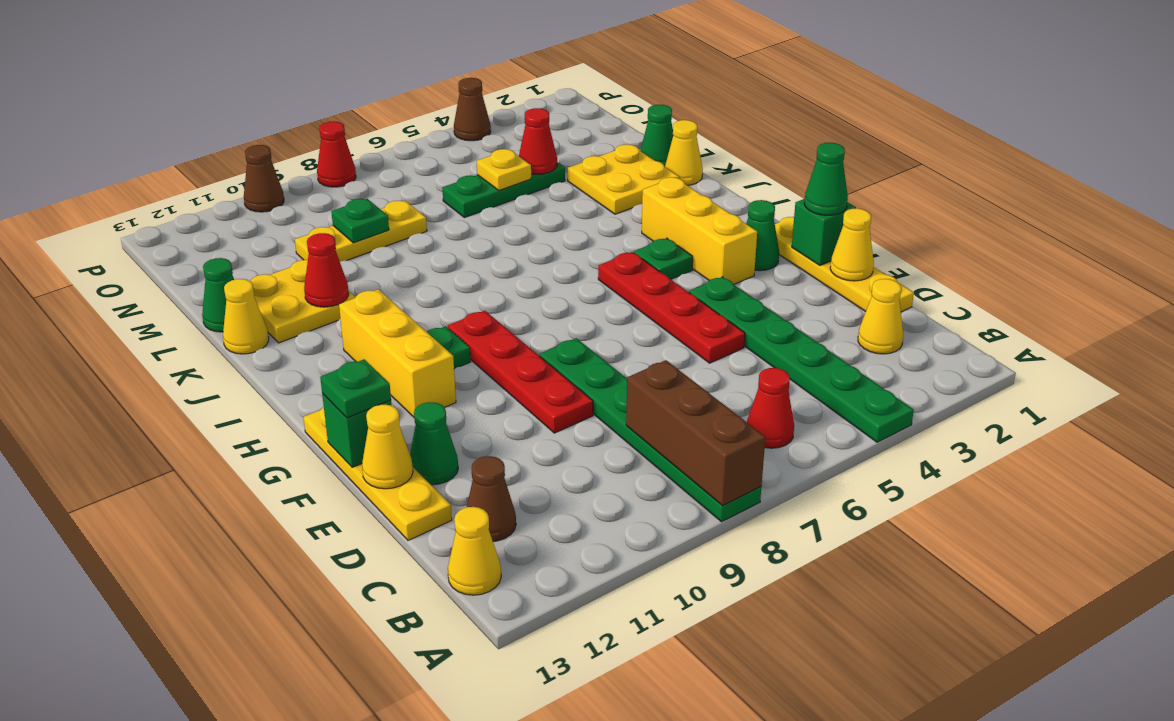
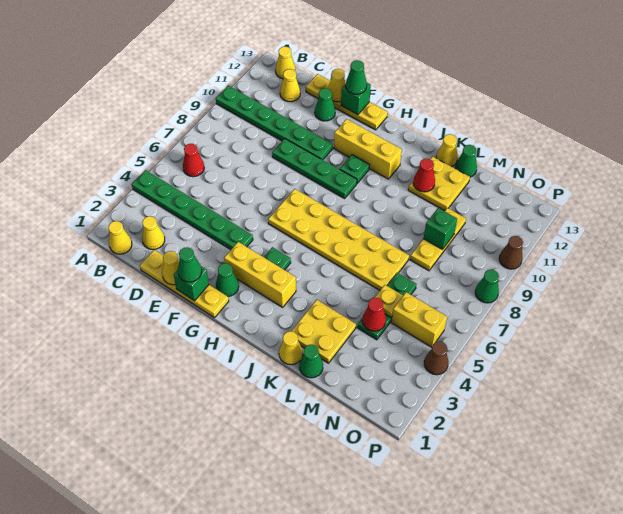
green 1x6 plate [539,338,761,522] -> green 1x6 plate moved to [216,86,333,160]
brown 1x3 brick [626,360,765,506] -> none
none -> yellow 1x1 cone [109,221,132,254]
brown 1x1 cone [467,456,516,541] -> yellow 1x1 cone [280,69,300,102]
red 1x4 plate [598,252,745,363] -> none
red 1x4 plate [448,311,593,433] -> green 1x4 plate [272,139,357,199]
green 1x1 plate [320,359,391,418] -> green 1x1 cone [346,60,367,94]
none -> yellow 2x6 plate [268,189,409,290]
green 1x1 plate [331,199,389,243] -> green 1x1 brick [423,208,457,250]
none -> yellow 1x2 brick [391,292,447,347]
red 1x1 cone [317,121,356,187] -> green 1x1 cone [475,270,499,303]

